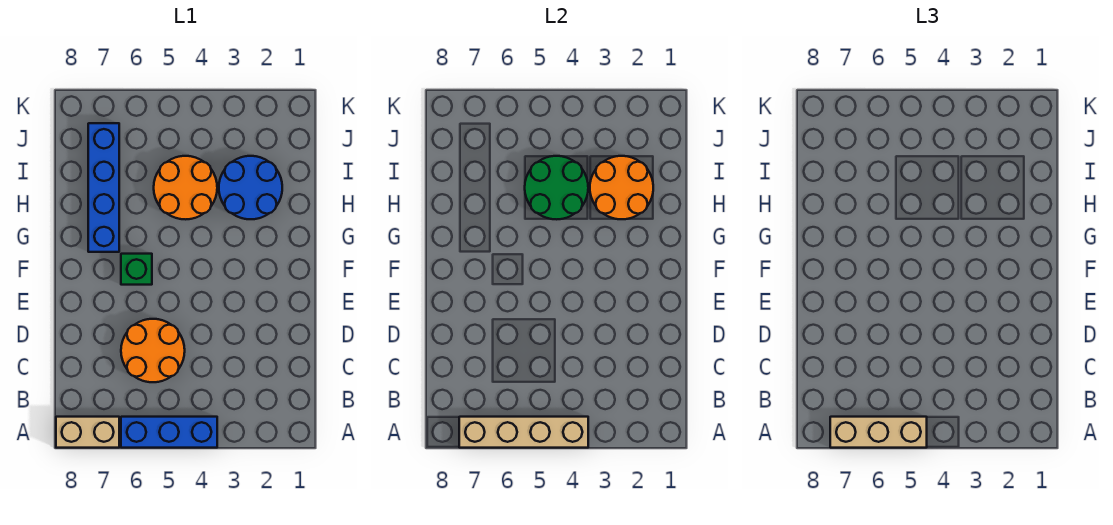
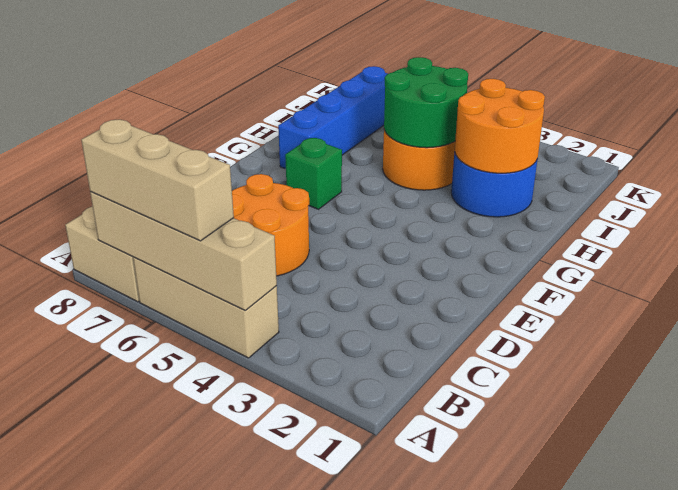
blue 1x3 brick [121,417,217,448] -> tan 1x3 brick [133,257,279,358]

